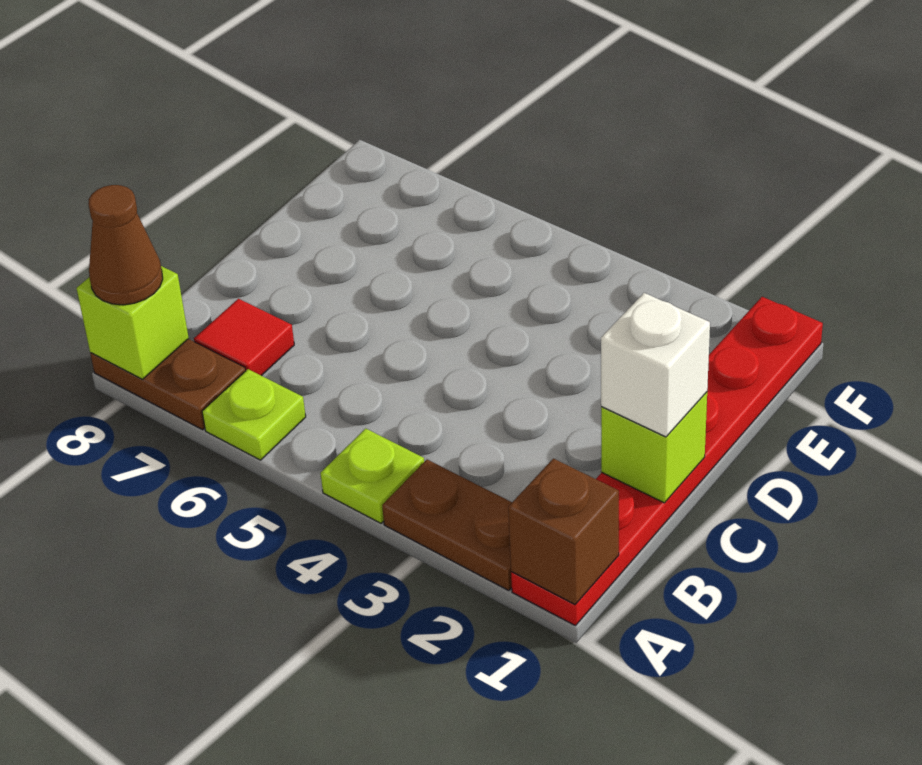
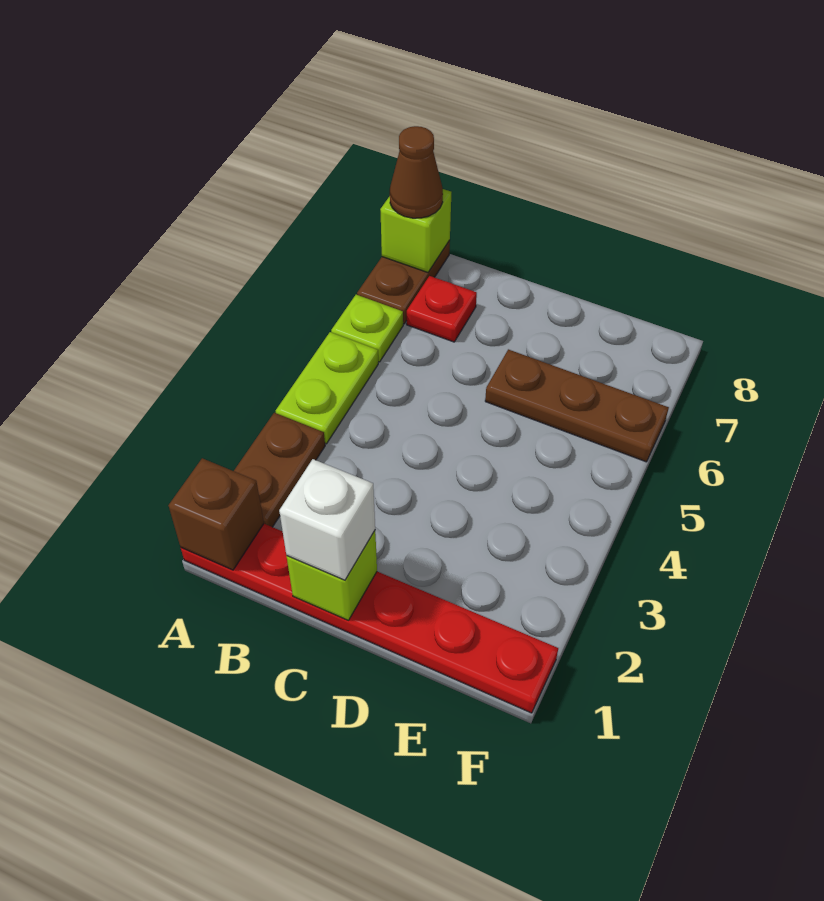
lime 1x1 plate [321,428,424,523] -> lime 1x2 plate [276,332,378,444]
red 1x1 tile [194,299,294,376] -> red 1x1 plate [407,276,477,342]
none -> brown 1x3 plate [485,349,669,462]

